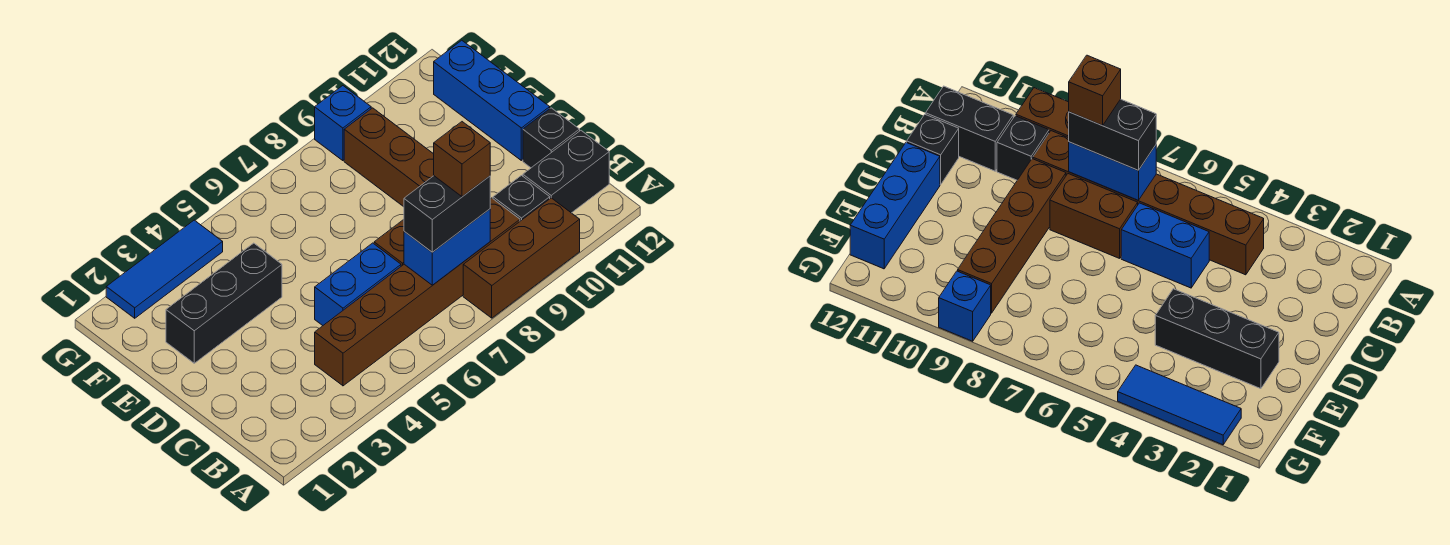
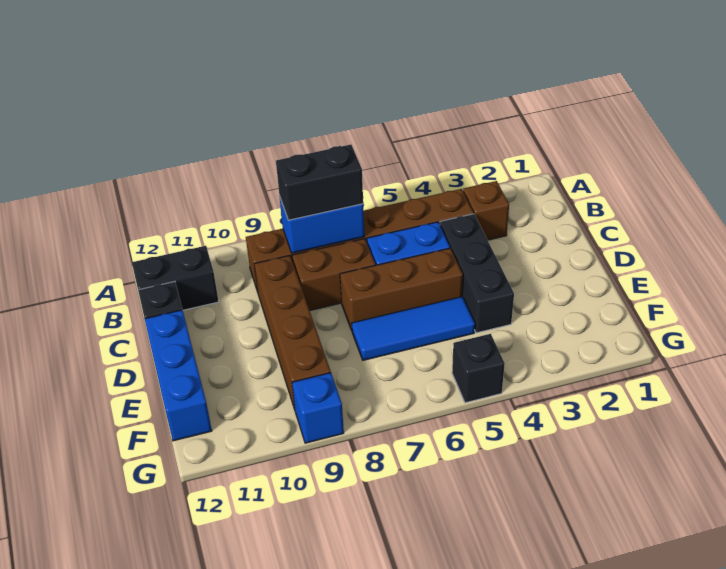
brown 1x3 brick [463,198,580,318] -> brown 1x3 brick moved to [340,248,463,330]
brown 1x1 brick [434,122,490,197] -> brown 1x1 brick moved to [463,181,509,240]
black 1x1 brick [493,176,550,221] -> black 1x1 brick moved to [452,334,505,403]
black 1x3 brick [166,243,282,363] -> black 1x3 brick turned to [440,214,514,333]
blue 1x3 tile [106,220,223,318] -> blue 1x3 tile moved to [352,297,475,360]

